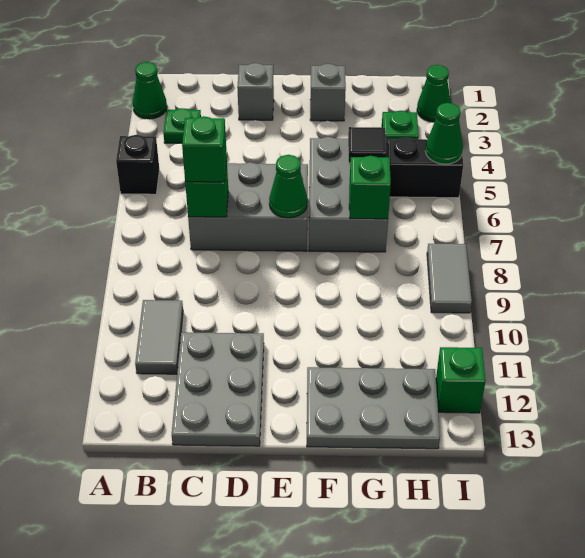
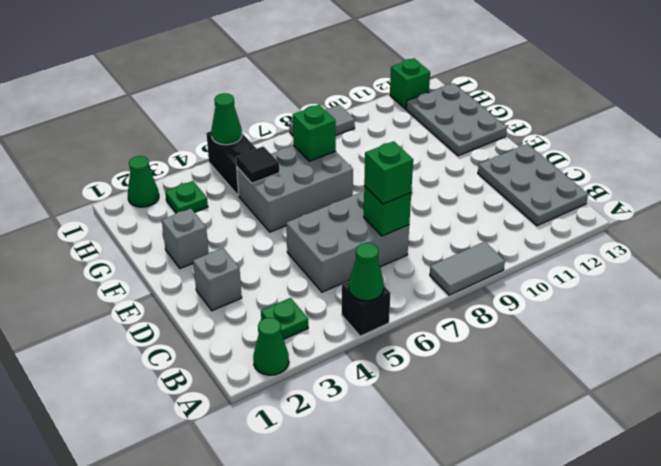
grey 1x2 tile [135,300,183,374] -> grey 1x2 tile moved to [430,242,505,295]
grey 2x3 brick [188,162,308,251] -> grey 2x3 brick turned to [286,191,409,292]
grey 2x3 plate [172,332,264,446] -> grey 2x3 plate turned to [478,144,588,226]
green 1x1 cone [269,155,308,218] -> green 1x1 cone moved to [349,243,384,301]

